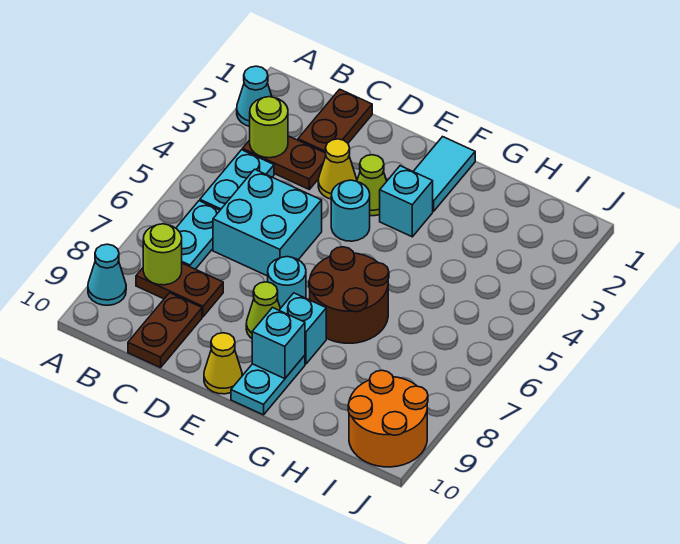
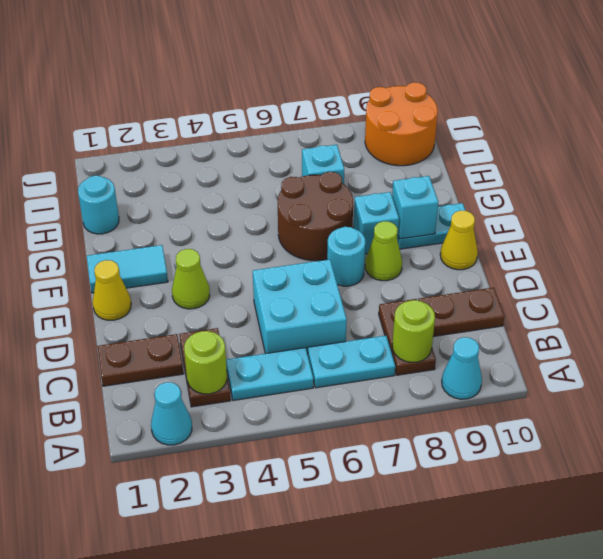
yellow 1x1 cone [318,139,357,199] -> yellow 1x1 cone moved to [93,260,131,320]
cyan 1x1 round brick [331,180,370,241] -> cyan 1x1 round brick moved to [78,176,119,234]
cyan 1x1 brick [380,166,433,237] -> cyan 1x1 brick moved to [302,145,344,184]

